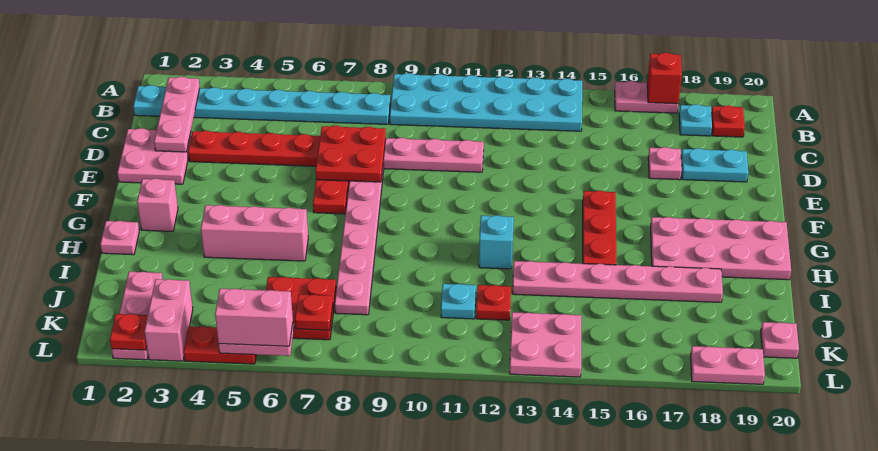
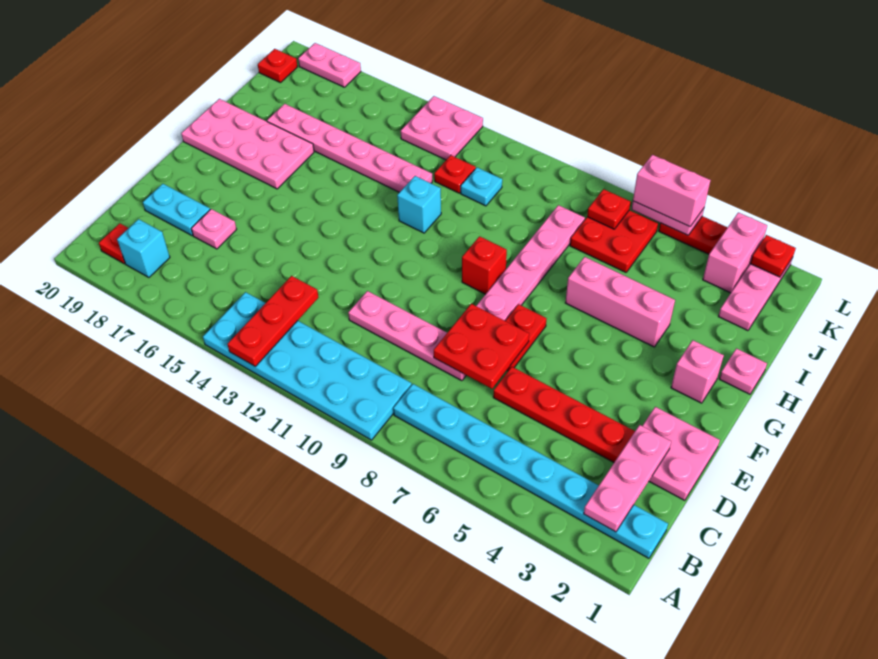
pink 1x2 plate [615,81,678,113] -> none
red 1x1 brick [647,53,682,104] -> red 1x1 brick moved to [462,236,507,294]
cyan 1x1 plate [679,104,712,136] -> cyan 1x1 brick [117,219,170,277]
red 1x3 plate [583,191,616,265] -> red 1x3 plate moved to [228,276,318,366]
pink 1x1 plate [761,322,799,358] -> red 1x1 plate [258,49,297,83]

